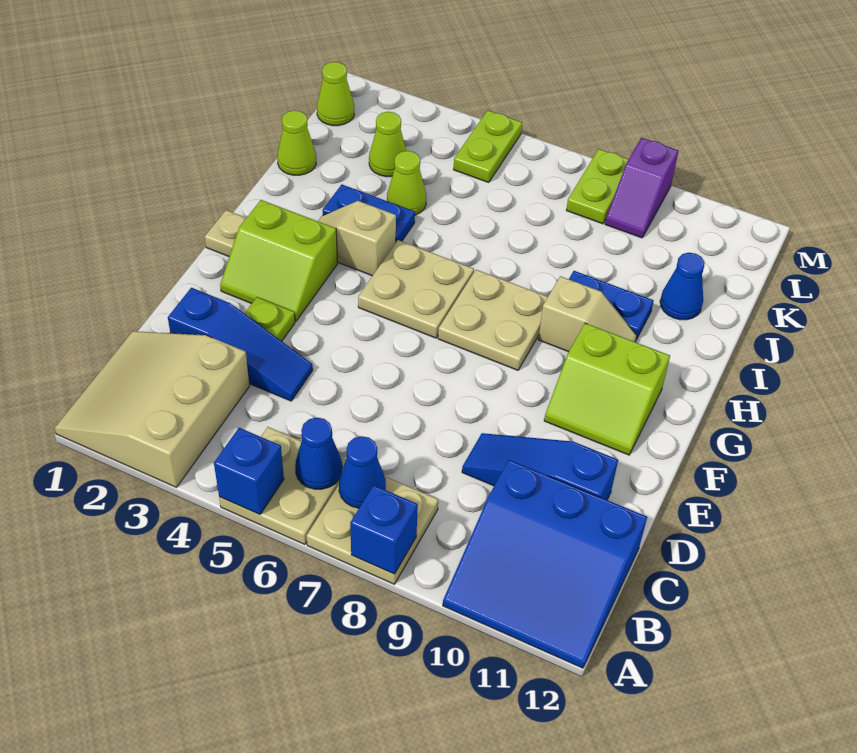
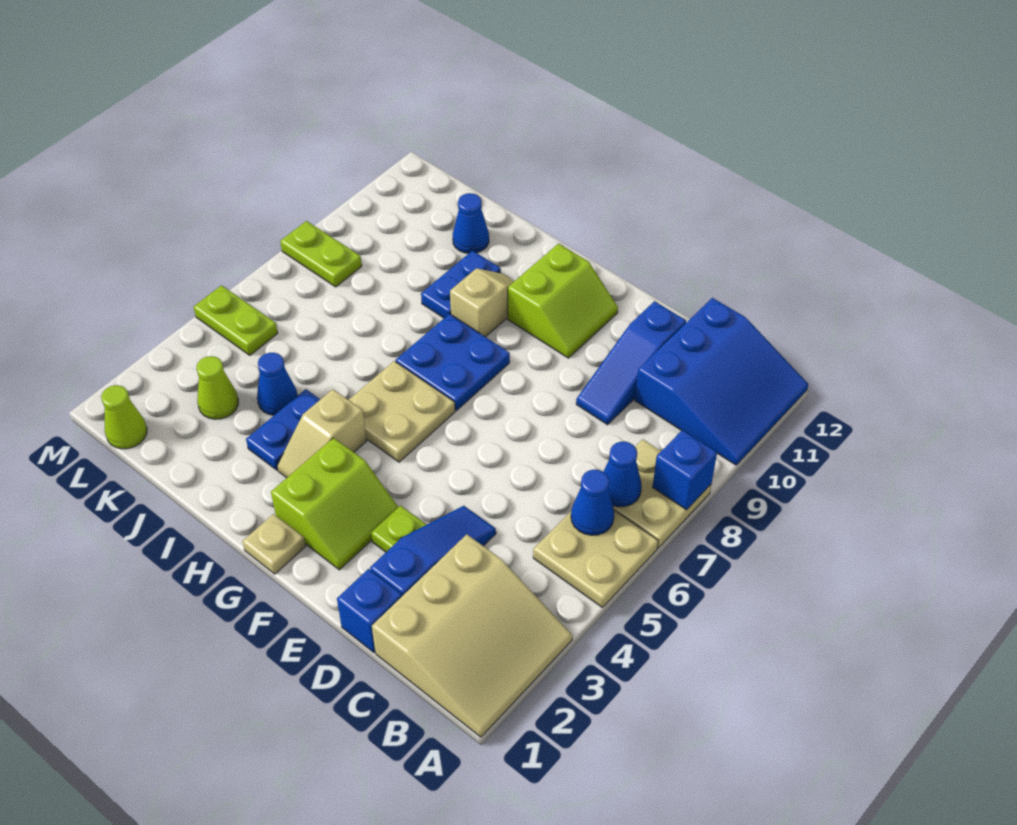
tan 3x3 slope [55,331,250,487] -> tan 3x3 slope turned to [372,534,572,737]
blue 1x1 brick [214,428,284,514] -> blue 1x1 brick moved to [337,569,402,652]
tan 2x2 plate [438,270,548,370] -> blue 2x2 plate [396,314,510,411]
lime 1x1 cone [277,110,316,175] -> none
lime 1x1 cone [387,151,426,215] -> blue 1x1 cone [257,353,298,415]
purple 1x2 slope [605,138,679,238] -> none

